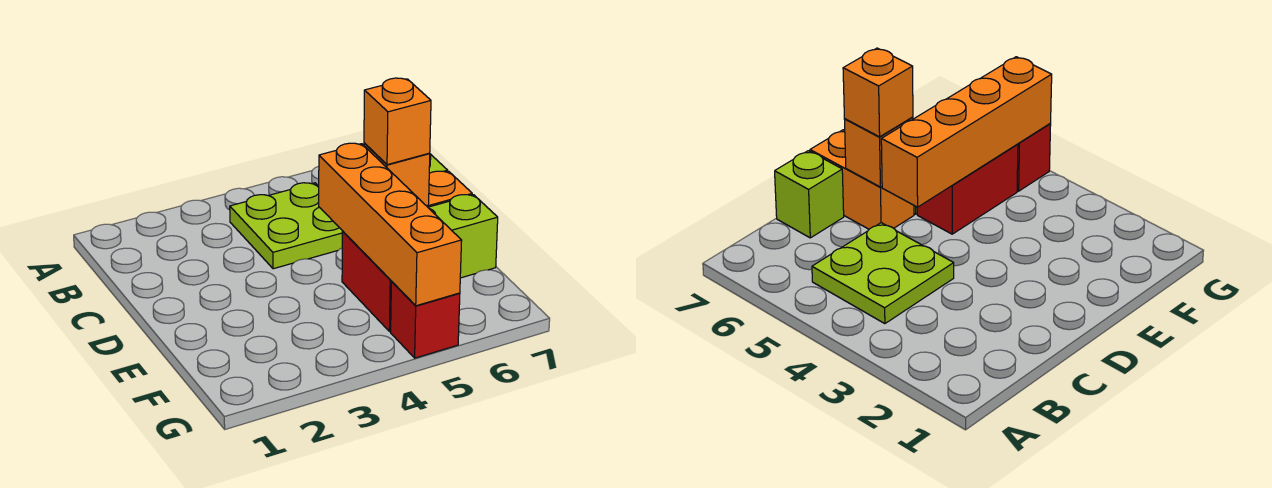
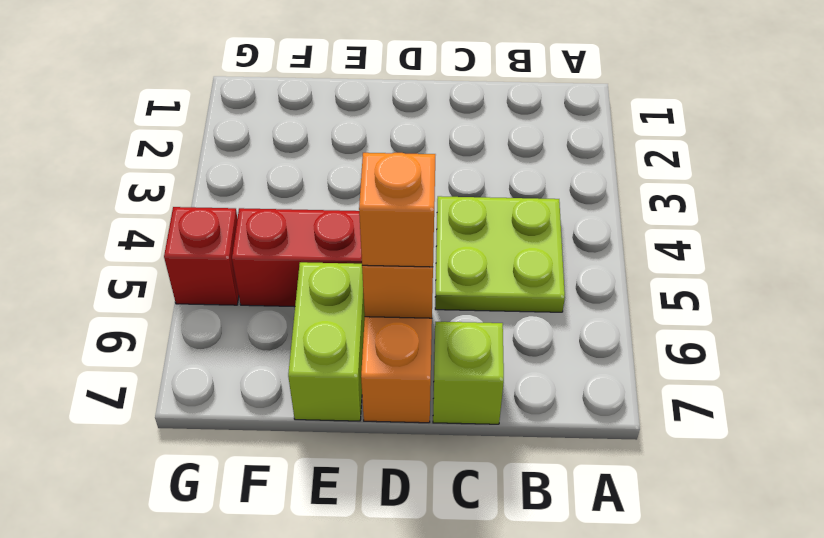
orange 1x4 brick [319,143,462,306] -> none

